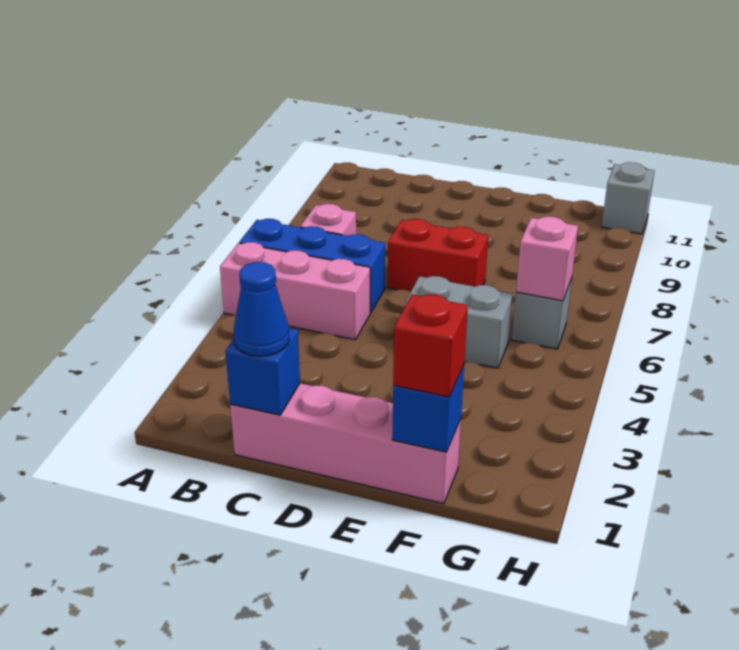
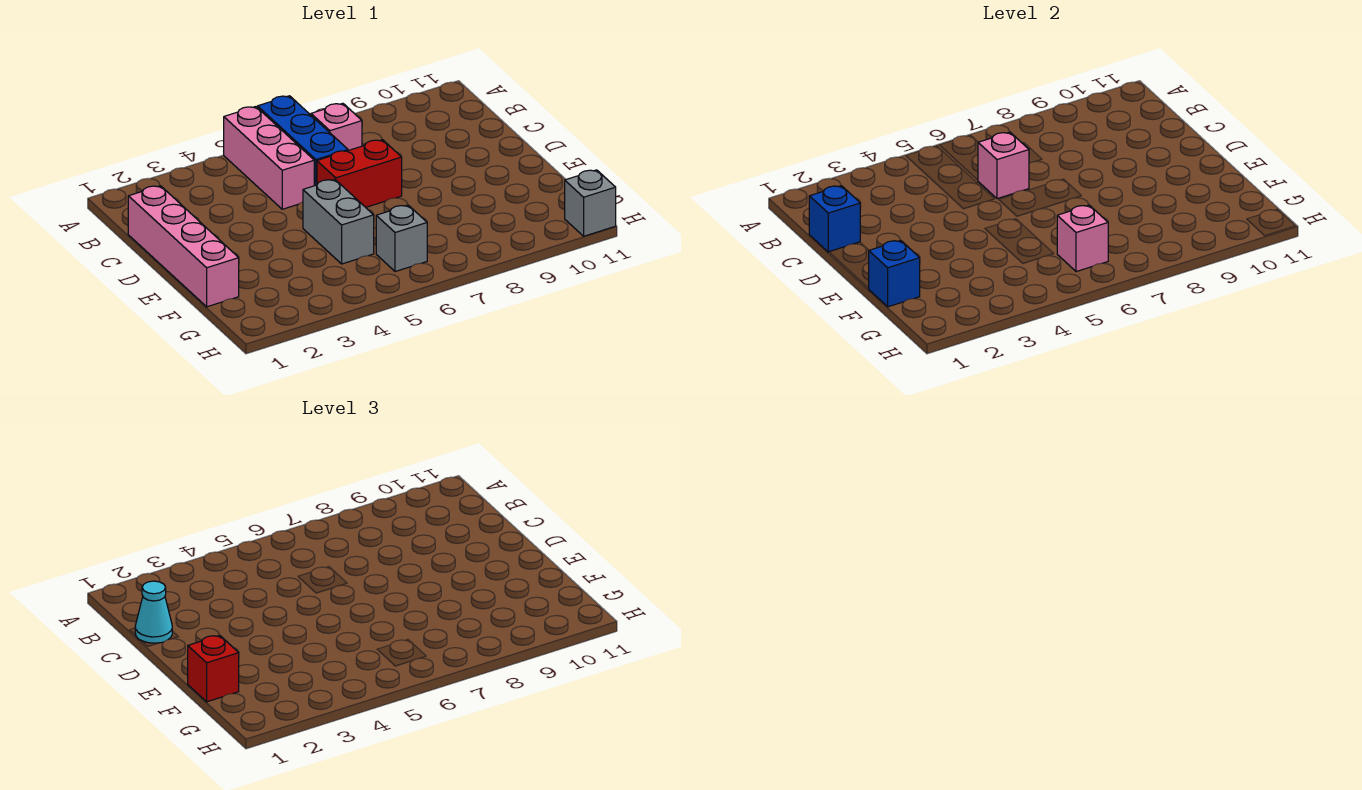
blue 1x1 cone [234,262,290,356] -> cyan 1x1 cone [135,581,172,643]
none -> pink 1x1 brick [978,132,1029,199]
red 1x2 brick [388,219,488,292] -> red 1x2 brick turned to [317,140,402,207]

